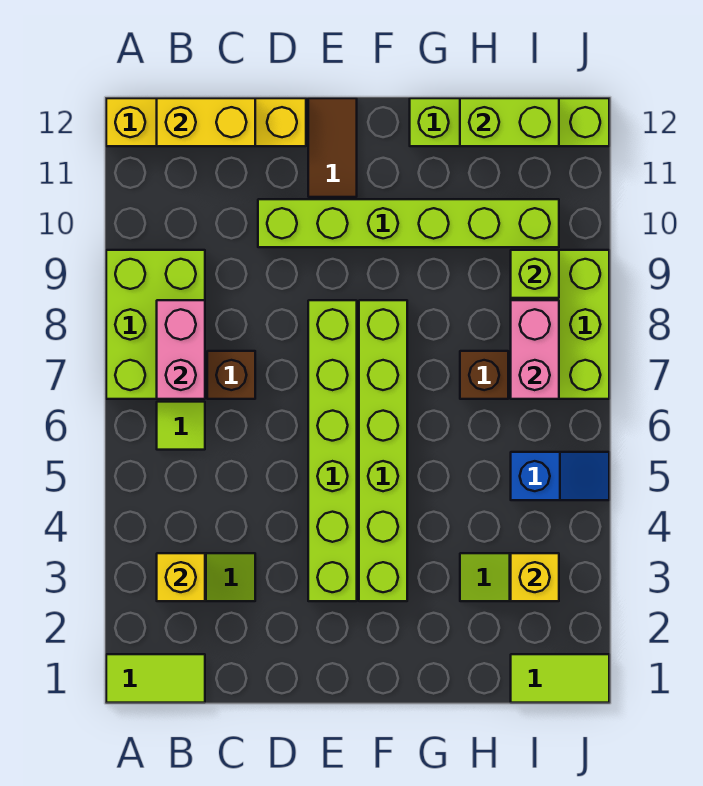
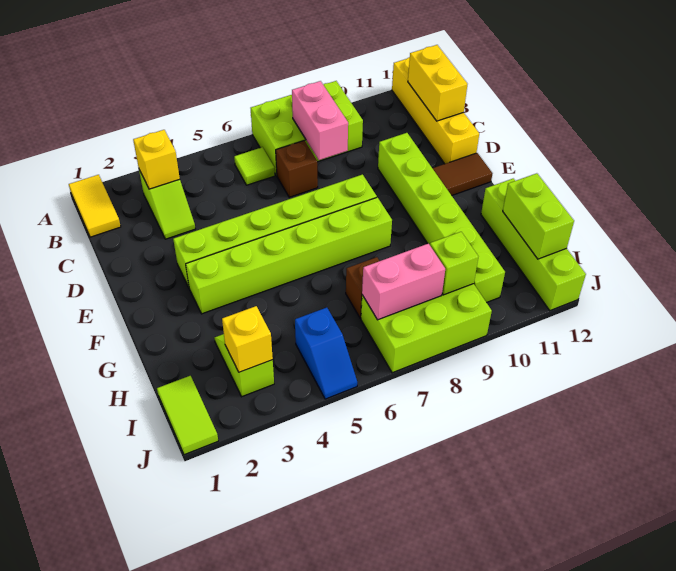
lime 1x2 tile [106,654,205,703] -> yellow 1x2 tile [69,175,121,237]
pink 1x2 brick [157,300,205,399] -> pink 1x2 brick turned to [292,81,348,160]

